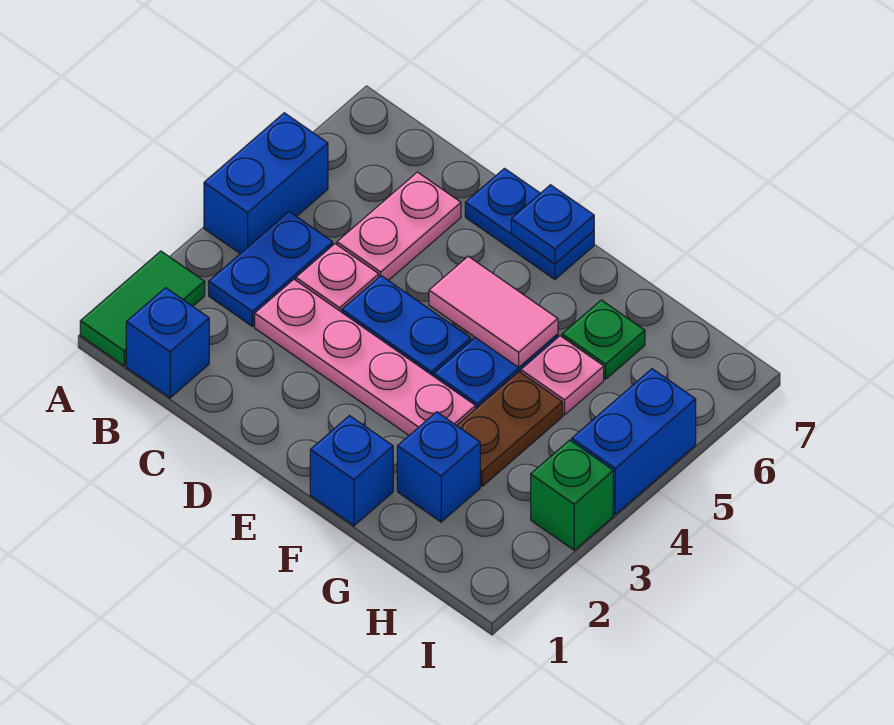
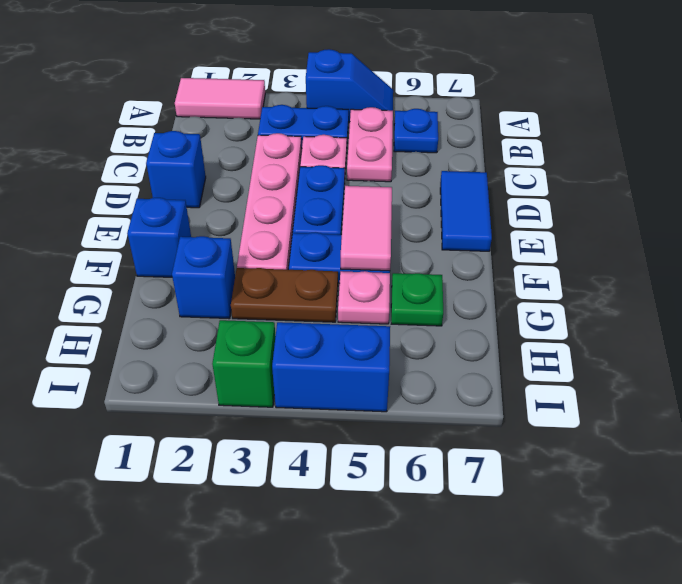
green 1x2 tile [80,251,205,366] -> pink 1x2 tile [175,78,265,119]
blue 1x2 brick [204,113,328,254] -> blue 1x2 slope [306,49,393,122]
blue 1x1 brick [126,288,209,398] -> blue 1x1 brick moved to [146,131,206,208]
pink 1x2 plate [337,172,461,281] -> pink 1x2 plate turned to [347,107,393,182]
blue 1x2 plate [465,168,594,279] -> blue 1x2 tile [440,171,492,251]
blue 1x1 plate [511,185,594,264] -> blue 1x1 plate moved to [394,109,438,153]

